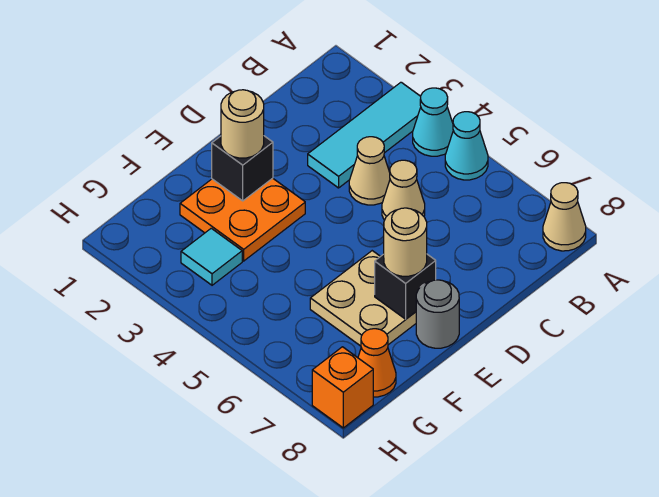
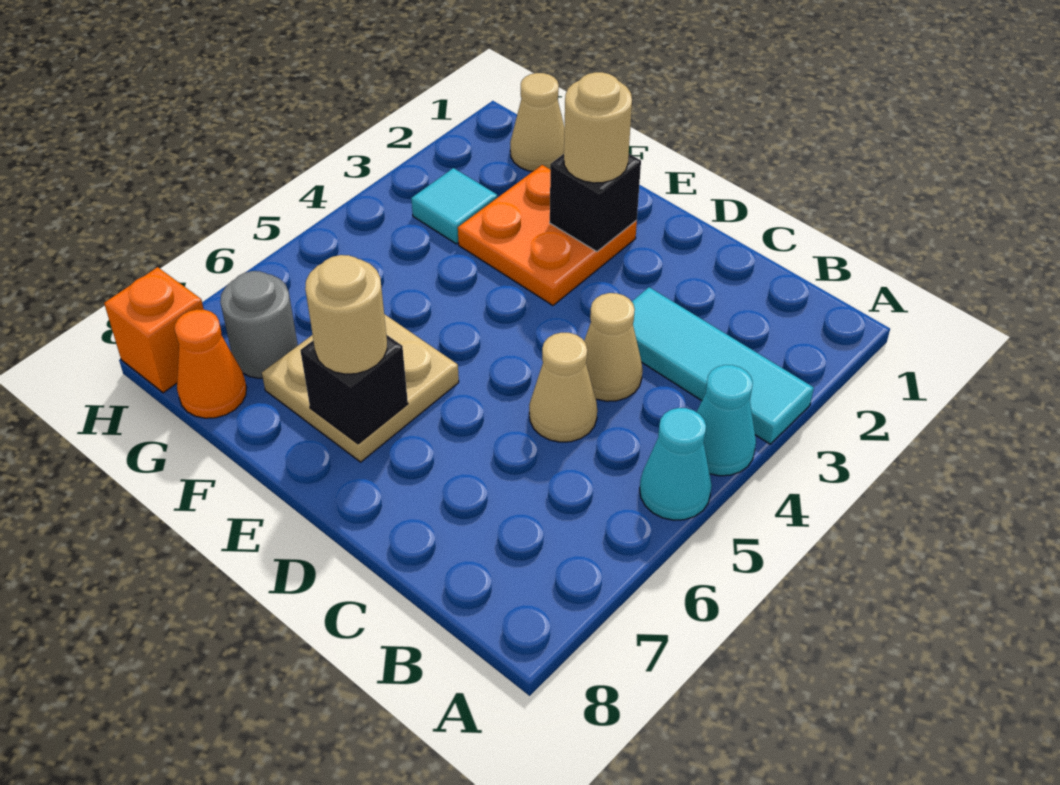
tan 1x1 cone [543,183,586,251] -> tan 1x1 cone moved to [510,73,565,171]
grey 1x1 round brick [416,280,459,348] -> grey 1x1 round brick moved to [220,271,298,378]

